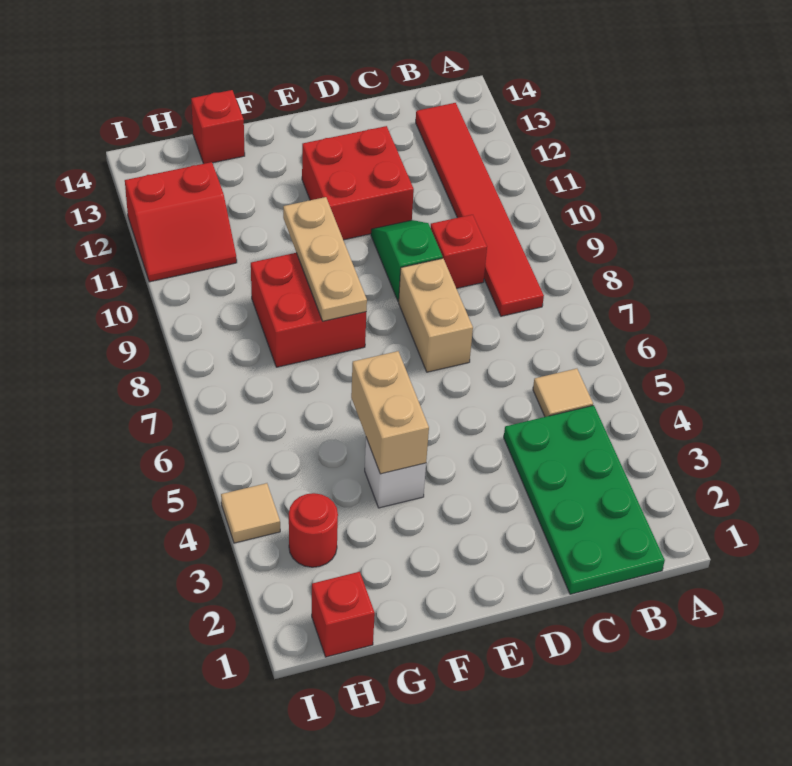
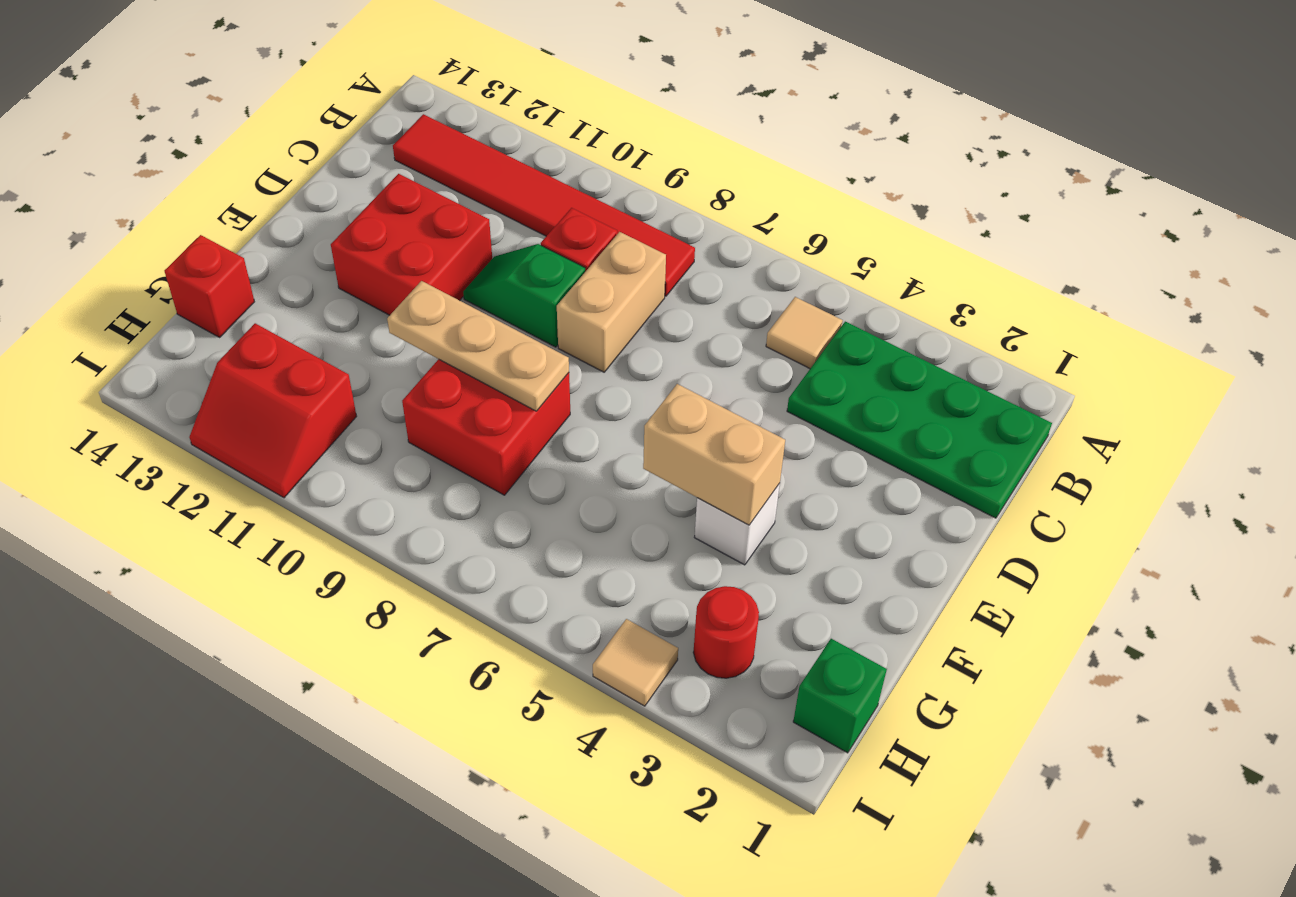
tan 1x2 brick [399,258,473,372] -> tan 1x2 brick turned to [557,232,666,372]
red 1x1 brick [312,572,375,657] -> green 1x1 brick [793,639,887,753]
red 2x2 slope [125,162,237,282] -> red 2x2 slope turned to [190,323,357,498]

